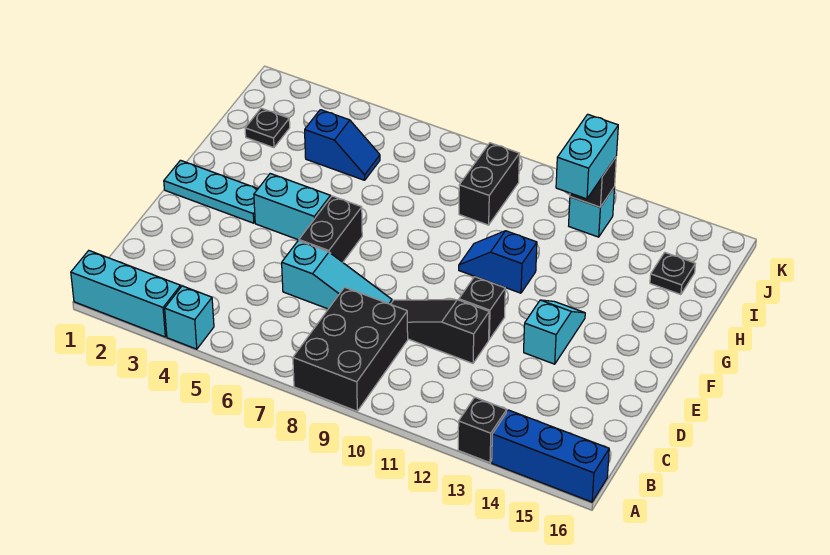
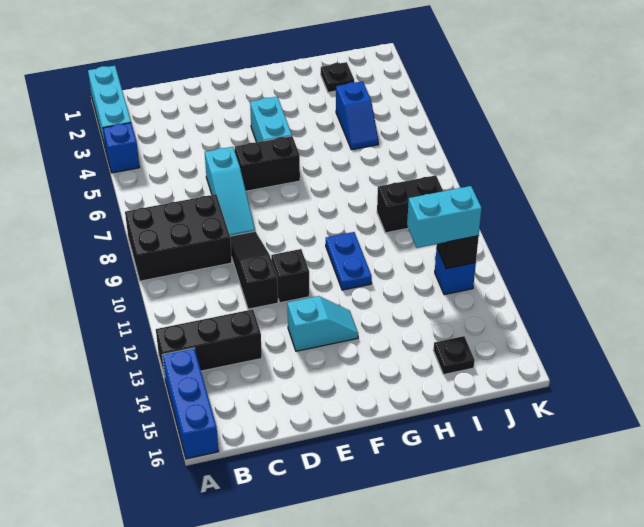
cyan 1x1 brick [165,286,214,349] -> blue 1x1 brick [103,123,140,173]
black 1x1 brick [458,397,507,463] -> black 1x3 brick [156,309,262,377]
cyan 1x3 plate [164,160,258,223] -> none
blue 1x2 slope [459,231,537,293] -> blue 1x2 plate [326,232,372,290]
cyan 1x1 brick [569,187,615,237] -> blue 1x1 brick [435,248,476,295]

